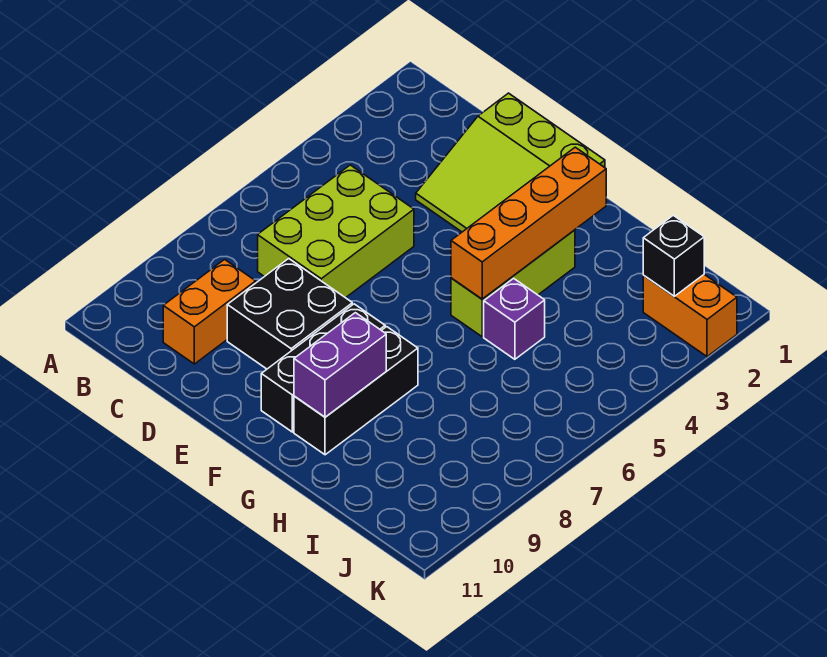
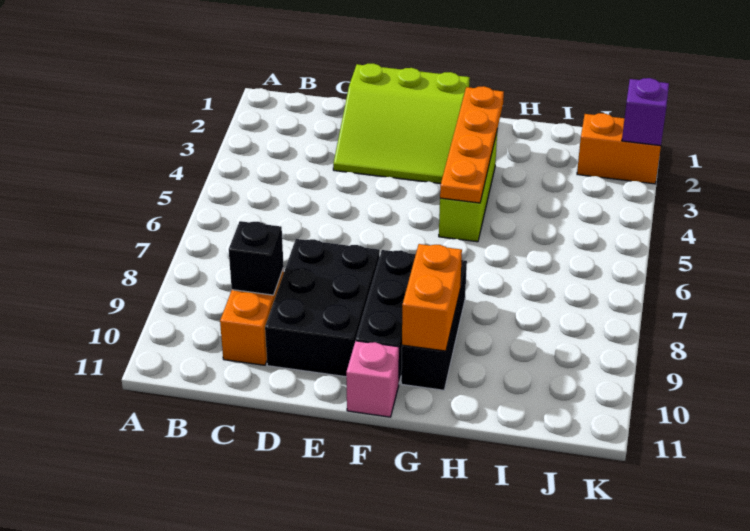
lime 2x3 brick [258,165,414,298] -> none
black 2x2 brick [227,259,352,369] -> black 2x3 brick [265,239,380,377]
none -> pink 1x1 brick [346,341,399,417]
orange 1x4 brick [451,147,606,299] -> orange 1x4 plate [440,86,504,203]
purple 1x2 brick [294,313,386,417] -> orange 1x2 brick [402,244,462,351]
purple 1x1 brick [484,278,545,359] -> purple 1x1 brick moved to [622,78,669,146]
black 1x1 brick [643,215,704,296] -> black 1x1 brick moved to [229,221,284,295]

